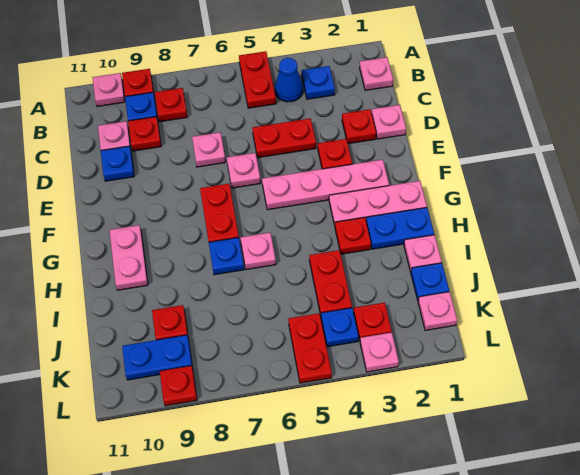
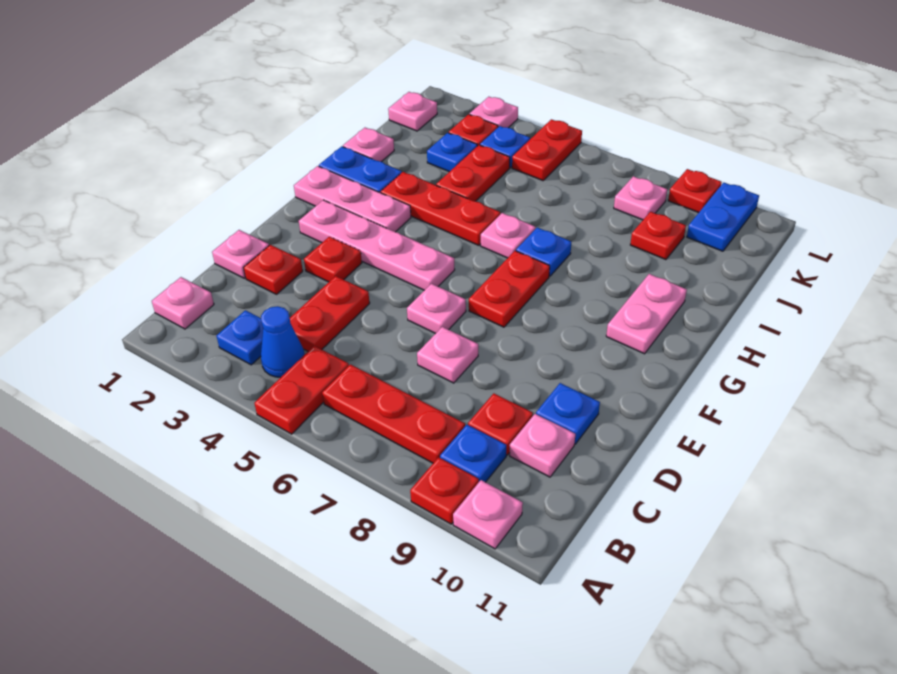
red 1x1 plate [155,88,187,122] -> red 1x3 plate [322,364,465,463]
red 1x2 plate [252,118,316,158] -> red 1x2 plate turned to [290,276,370,351]
red 1x1 plate [335,217,371,254] -> red 1x3 plate [381,172,500,245]
blue 1x1 plate [411,263,449,300] -> blue 1x1 plate moved to [427,133,477,172]
none -> pink 1x1 plate [614,176,667,220]
blue 1x2 plate [122,335,192,380] -> blue 1x2 plate turned to [687,183,759,251]

